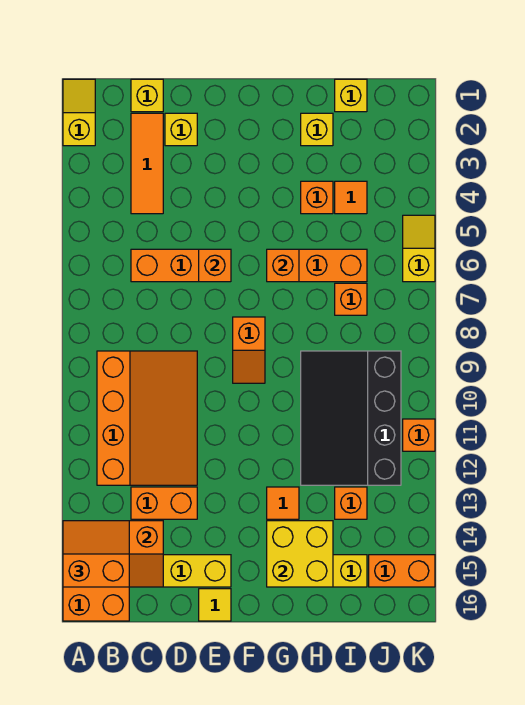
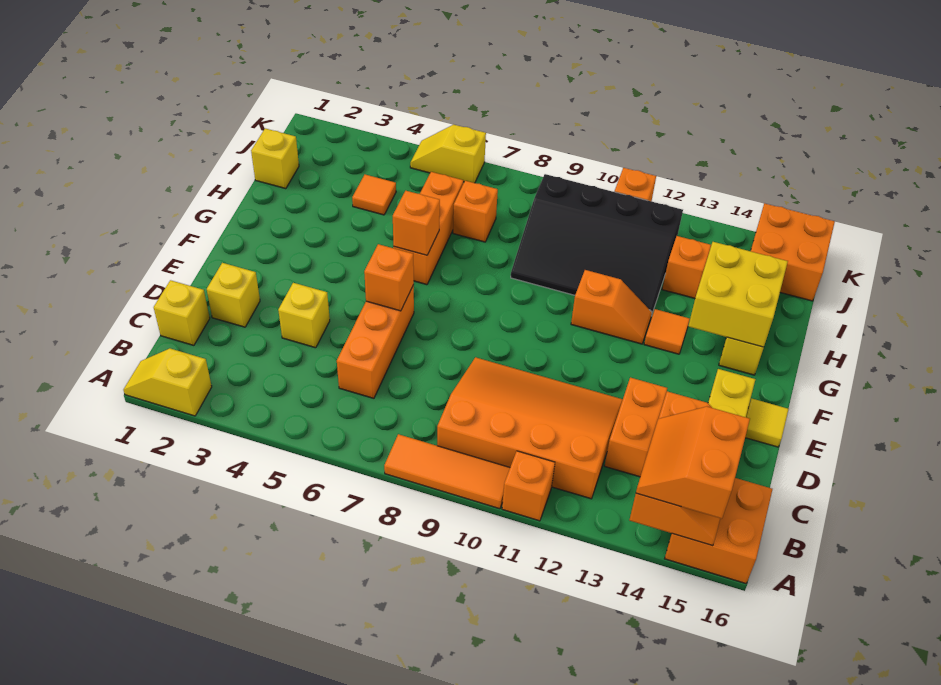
orange 1x3 tile [131,113,163,214] -> orange 1x3 tile moved to [384,434,510,509]
orange 1x2 slope [233,317,265,383] -> orange 1x2 slope moved to [571,270,652,344]
yellow 1x1 brick [301,113,333,146] -> yellow 1x1 brick moved to [278,283,330,348]
orange 1x1 brick [301,181,333,214] -> orange 1x1 brick moved to [502,451,555,521]
orange 1x2 brick [369,555,435,587] -> orange 2x2 brick [751,203,835,301]

